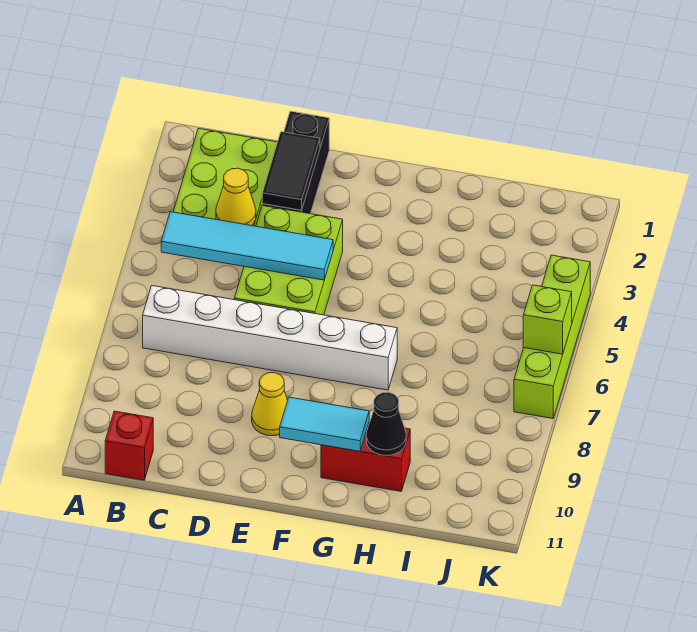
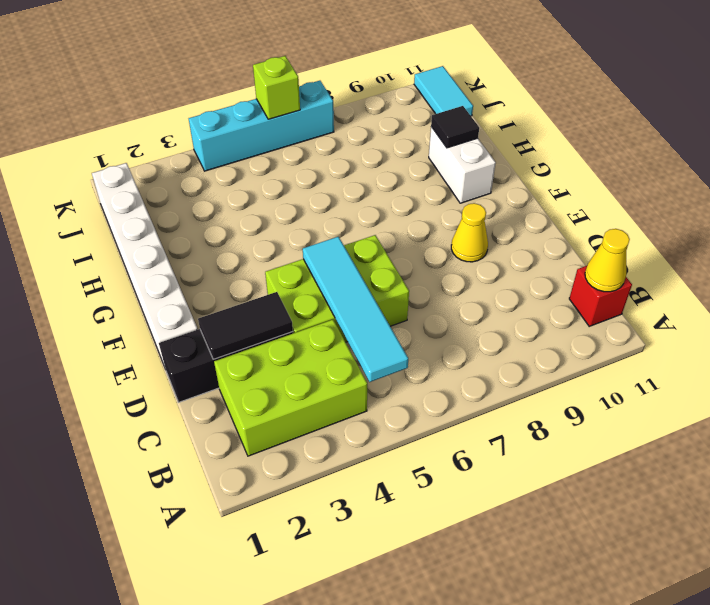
white 1x6 brick [143,286,397,390] -> white 1x6 brick moved to [92,163,198,367]
yellow 1x1 cone [216,168,256,226] -> yellow 1x1 cone moved to [585,229,630,292]
cyan 1x2 tile [280,397,369,451] -> cyan 1x2 tile moved to [414,66,473,116]
red 1x2 brick [321,422,410,491] -> white 1x2 brick [429,127,496,203]
black 1x1 cone [366,392,406,456] -> black 1x1 tile [431,106,479,148]
lime 1x4 brick [514,255,590,418] -> cyan 1x4 brick [189,81,334,171]

